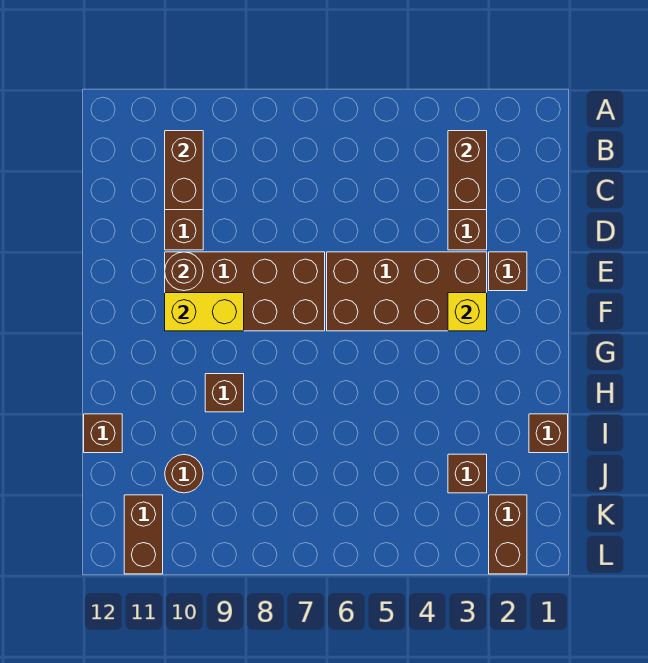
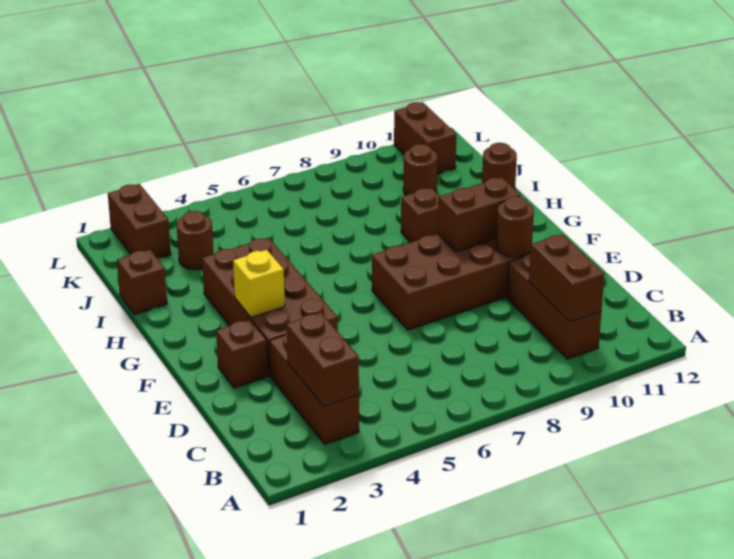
brown 2x4 brick [327,252,487,331] -> brown 2x4 brick turned to [202,238,338,376]
yellow 1x2 brick [165,293,244,331] -> brown 1x2 brick [438,177,521,252]
brown 1x1 brick [84,414,122,453] -> brown 1x1 round brick [482,143,517,189]
brown 1x1 brick [448,454,487,493] -> brown 1x1 round brick [177,211,214,270]

